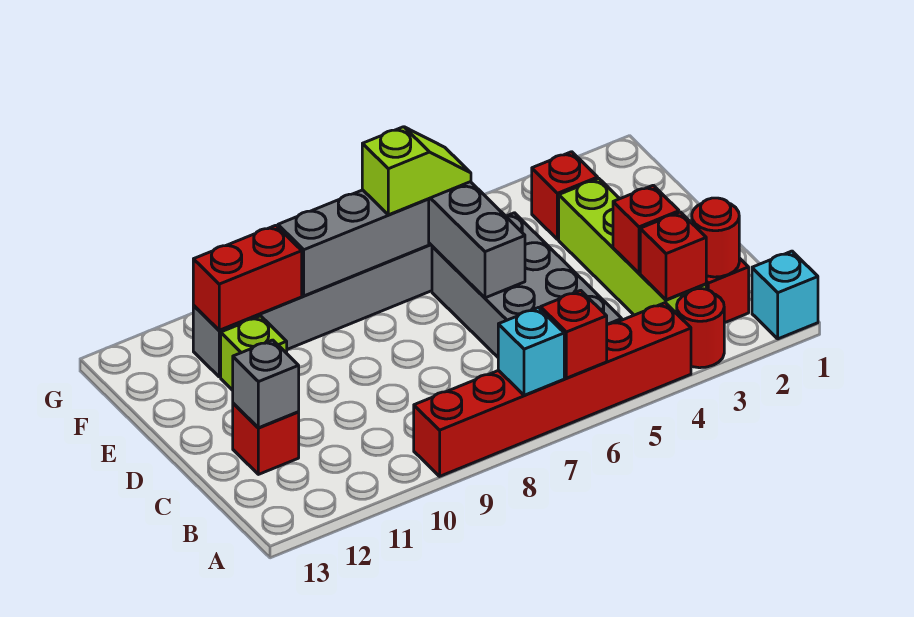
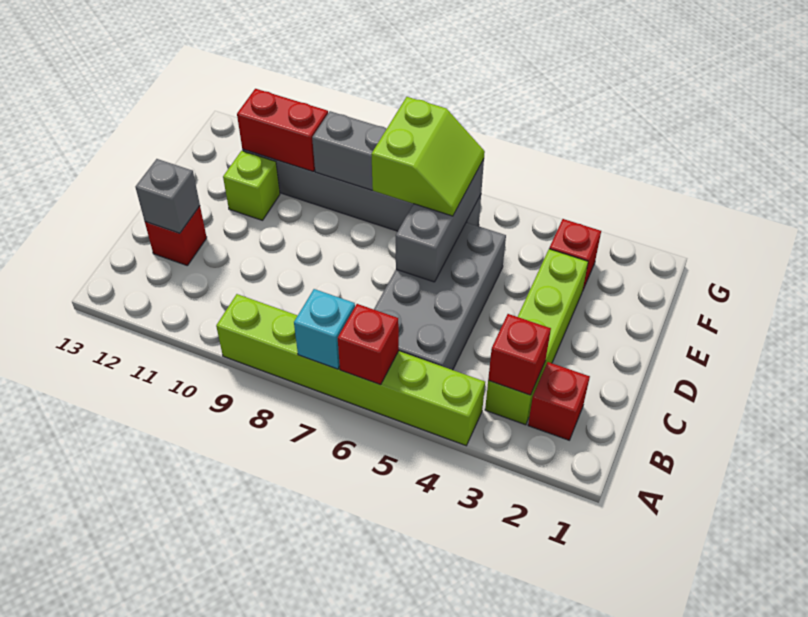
cyan 1x1 brick [752,251,818,339] -> none
red 1x1 round brick [677,289,724,368] -> none
red 1x6 brick [414,303,691,476] -> lime 1x6 brick [216,294,485,446]
red 1x1 round brick [692,198,739,277] -> none
red 1x1 brick [613,185,679,273] -> none
lime 1x2 slope [362,127,471,215] -> lime 2x2 slope [371,97,485,216]

